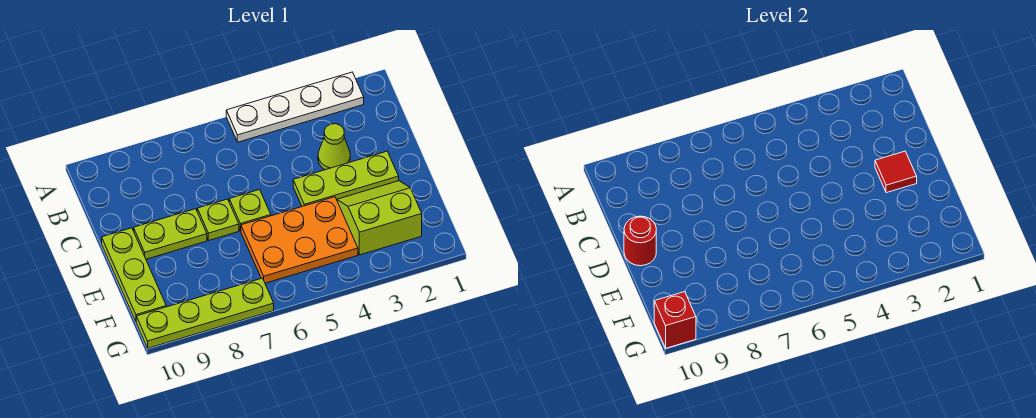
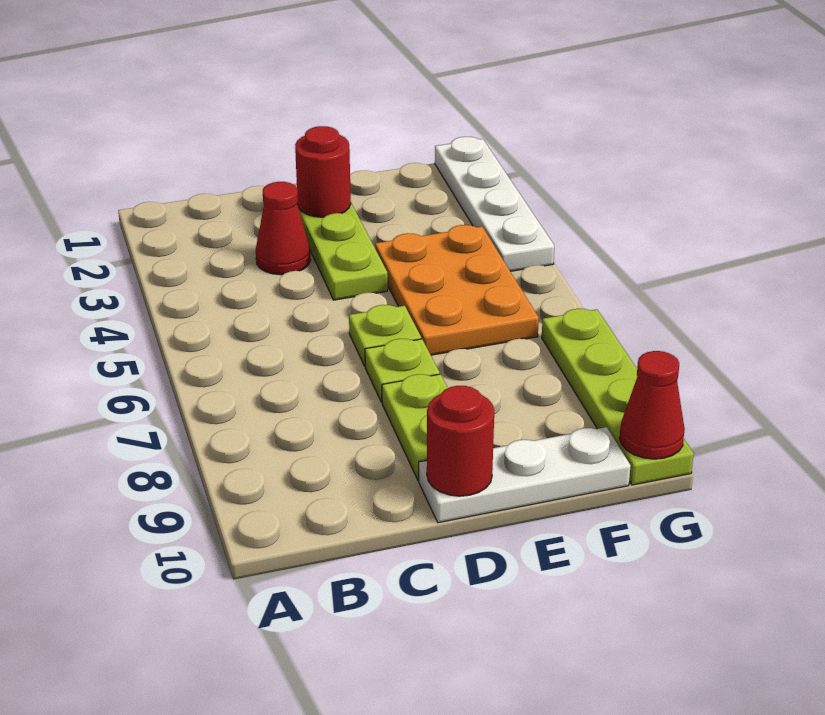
white 1x4 plate [226,72,364,142] -> white 1x4 plate moved to [435,137,554,271]
lime 1x1 cone [318,124,350,170] -> red 1x1 cone [256,182,311,275]
red 1x1 tile [875,151,917,193] -> red 1x1 round brick [295,126,351,217]
lime 1x3 plate [102,228,166,321] -> white 1x3 plate [419,427,631,523]
lime 2x2 slope [337,181,422,255] -> none
red 1x1 brick [654,292,696,348] -> red 1x1 cone [619,351,685,459]

